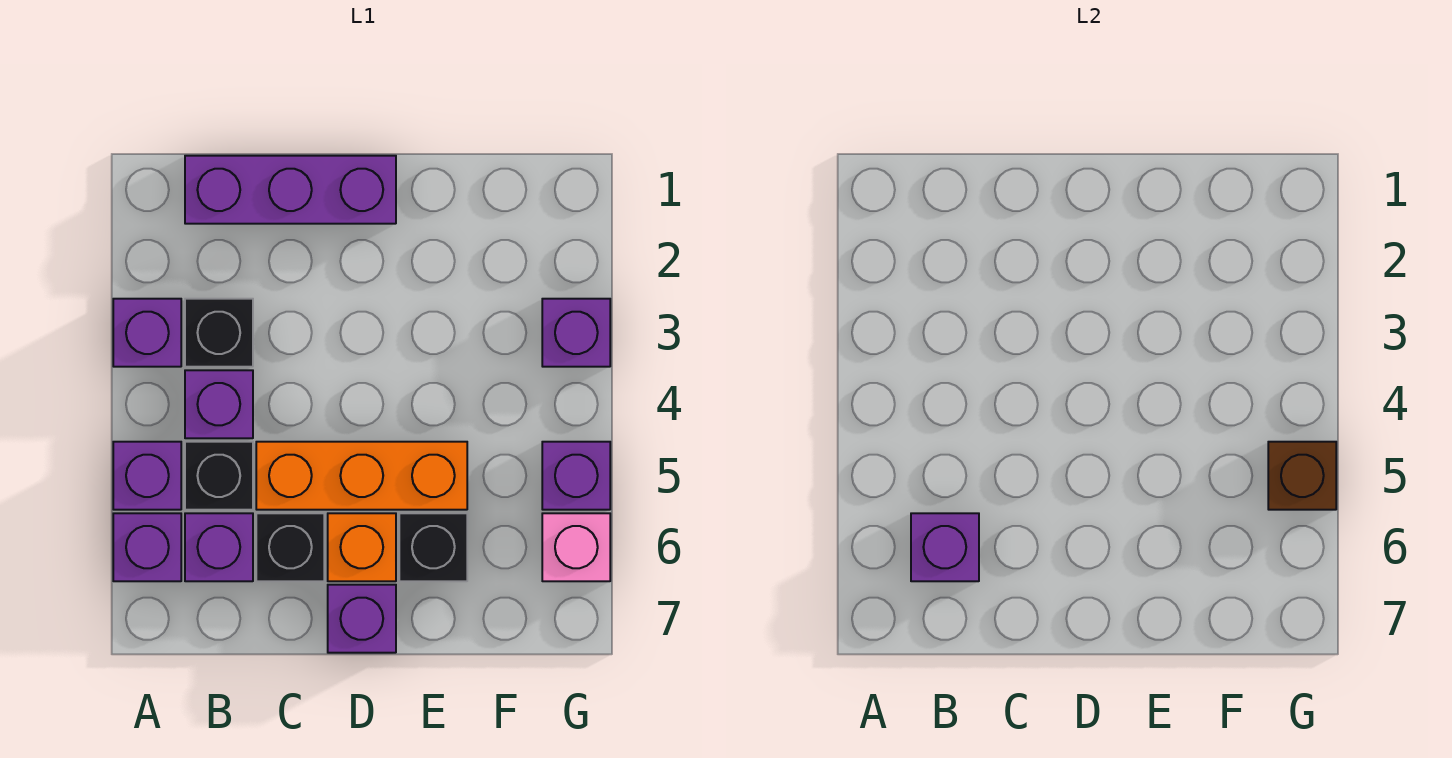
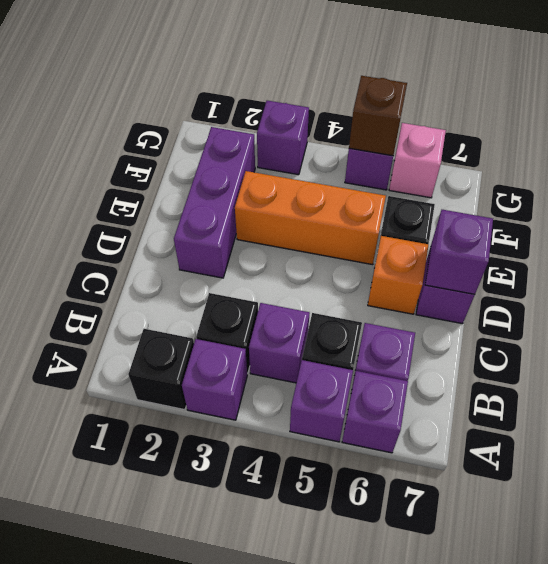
purple 1x3 brick [185,156,396,224] -> purple 1x3 brick moved to [174,127,255,278]
purple 1x1 brick [911,513,979,581] -> purple 1x1 brick moved to [425,210,493,294]
orange 1x3 brick [256,442,467,510] -> orange 1x3 brick turned to [235,171,386,265]
black 1x1 brick [256,513,324,581] -> black 1x1 brick moved to [128,329,194,410]

